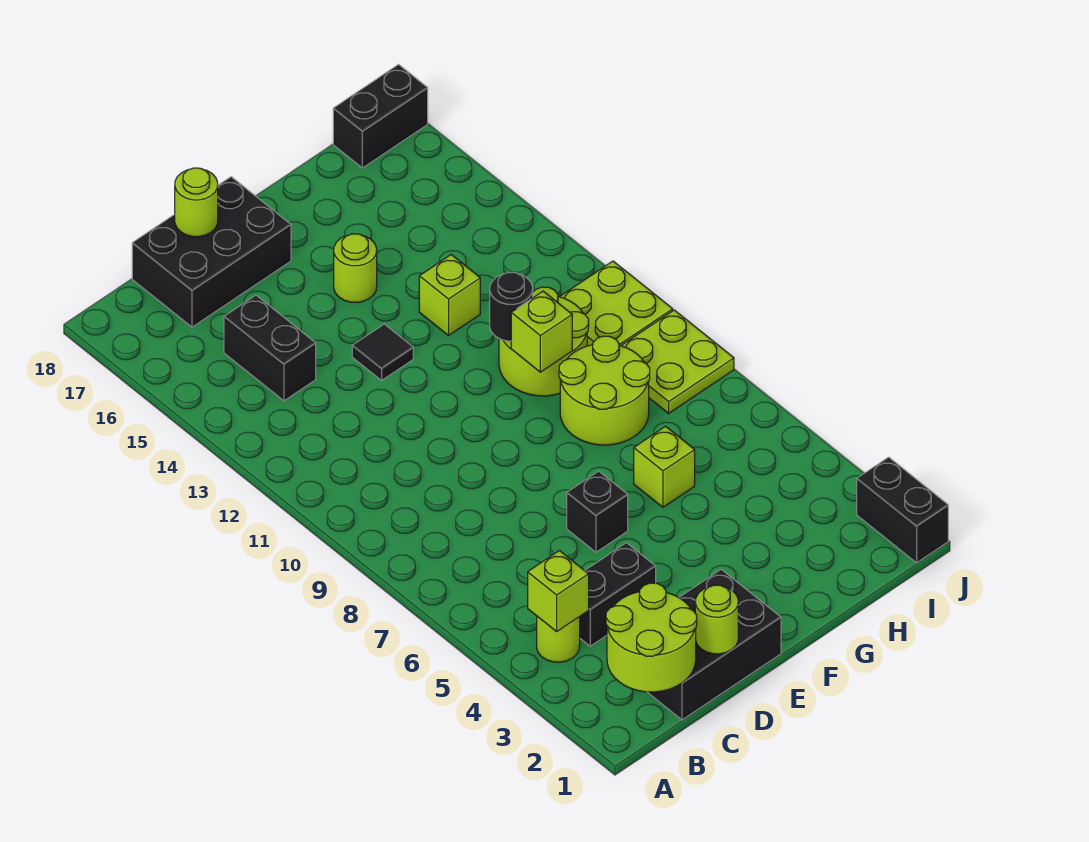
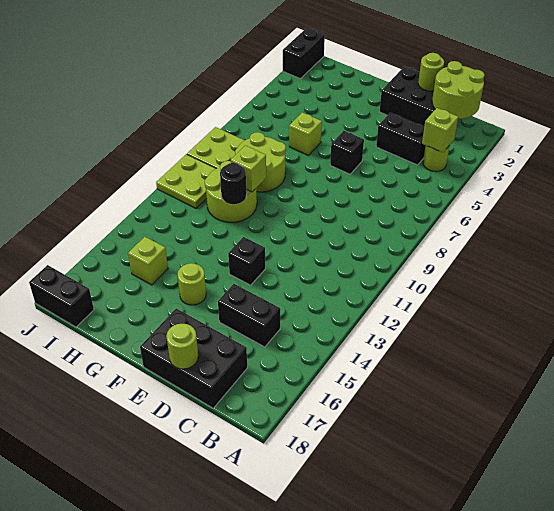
black 1x2 brick [224,295,316,401] -> black 1x2 brick turned to [218,284,280,347]
black 1x1 tile [352,324,413,380] -> black 1x1 brick [228,237,265,285]
lime 1x1 brick [419,255,480,336] -> lime 1x1 brick moved to [128,237,168,285]

